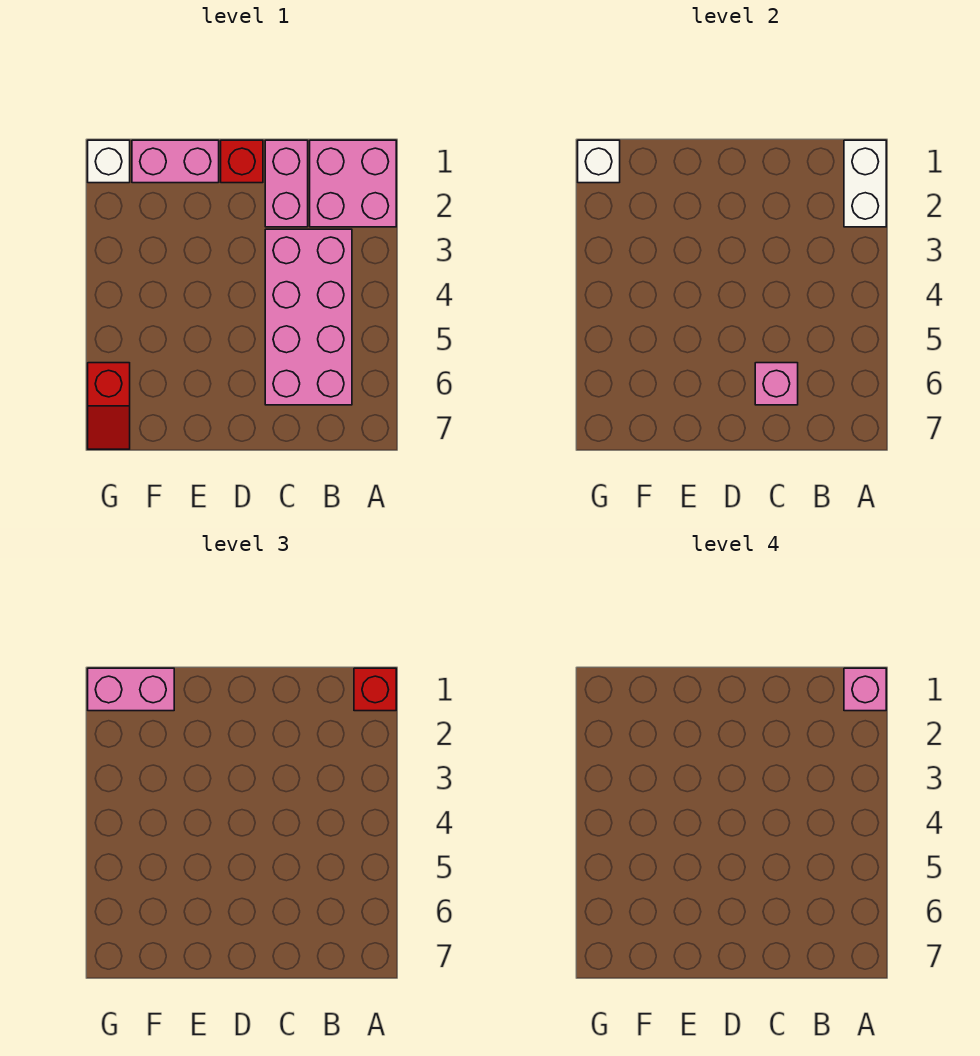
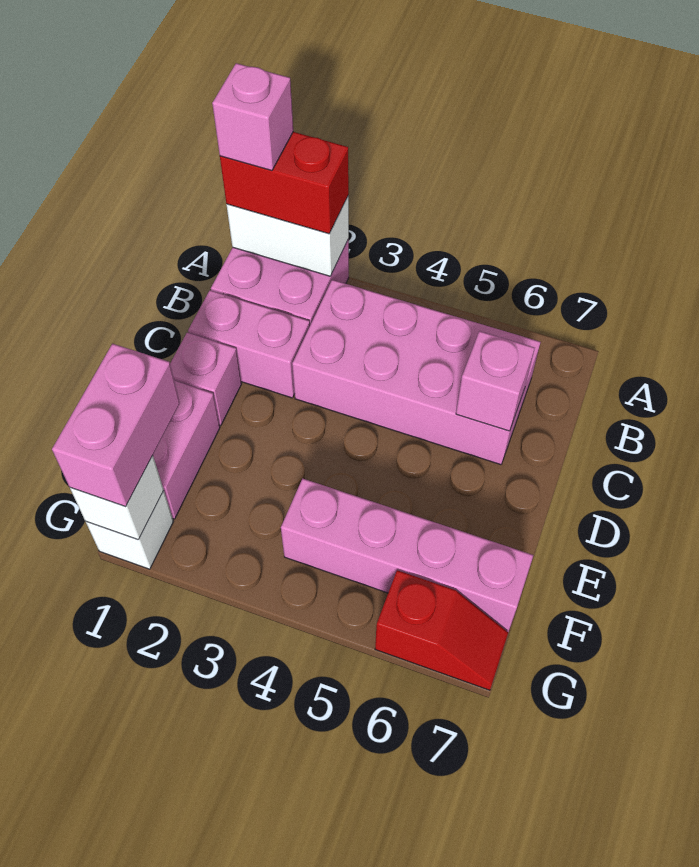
red 1x1 brick [354,668,396,711] -> red 1x2 brick [220,132,349,234]
red 1x1 brick [221,140,263,183] -> pink 1x1 brick [170,333,241,426]
none -> pink 1x4 brick [281,478,533,632]

